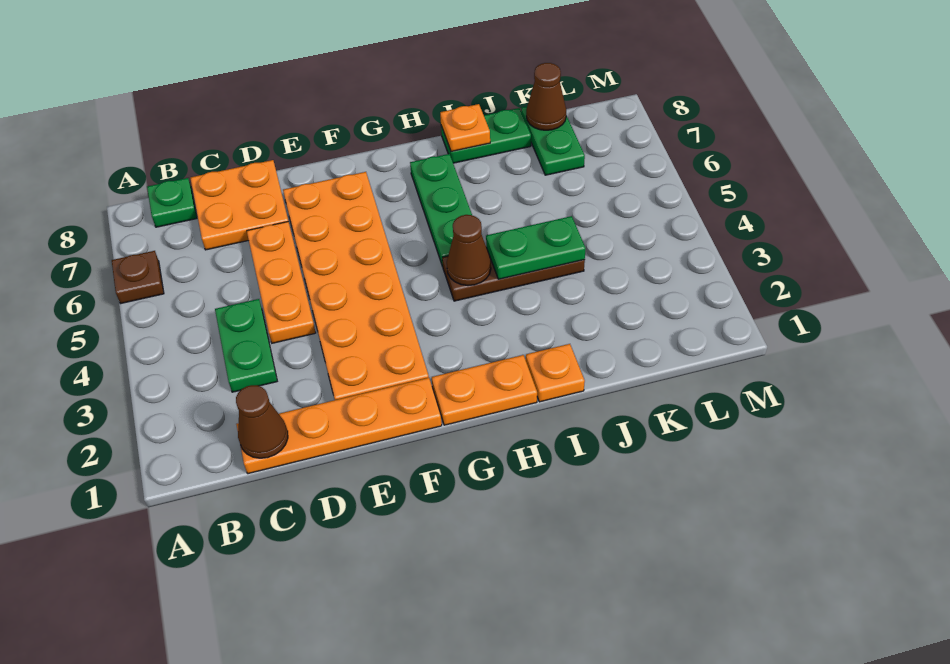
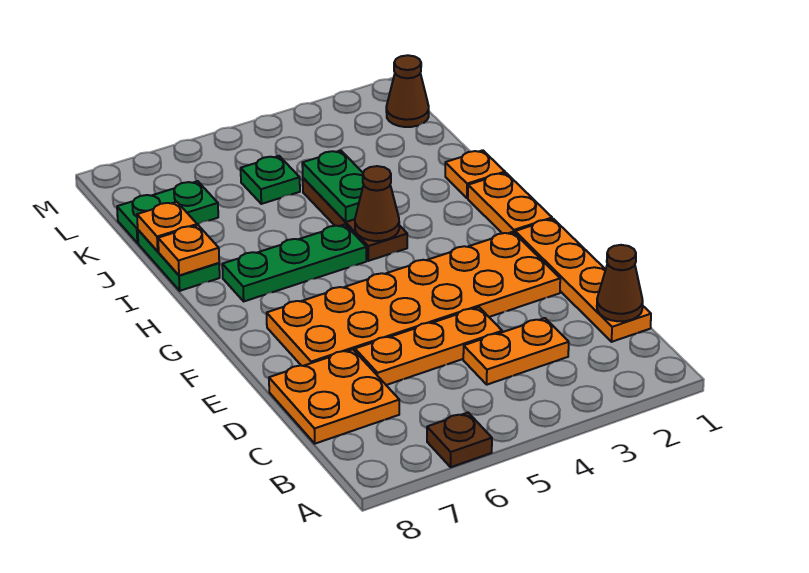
green 1x1 plate [147,178,197,227] -> green 1x1 plate moved to [241,156,300,204]
green 1x2 plate [215,299,277,392] -> orange 1x2 plate [463,318,569,385]
none -> orange 1x1 plate [137,202,197,251]
brown 1x1 cone [526,63,566,130] -> brown 1x1 cone moved to [386,55,429,127]

